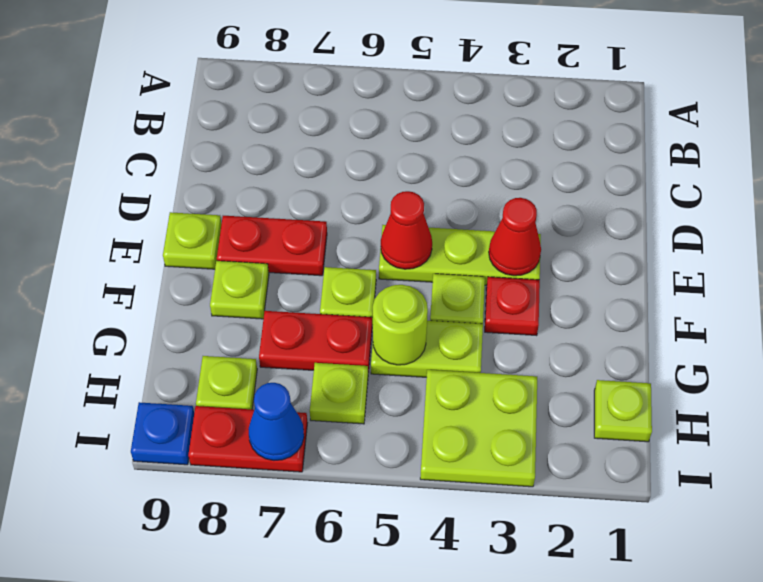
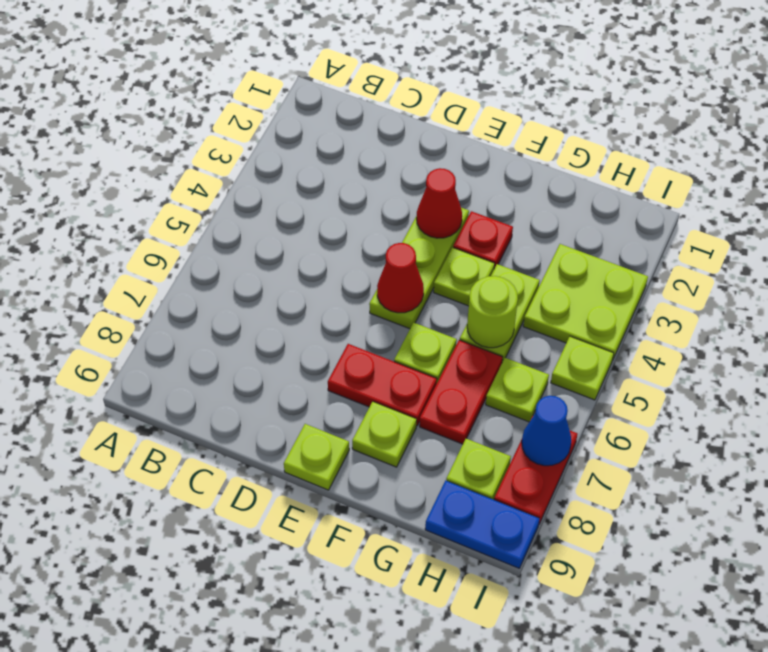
red 1x2 plate [217,216,327,276] -> red 1x2 plate turned to [328,344,437,426]
lime 1x1 plate [594,380,652,442] -> lime 1x1 plate moved to [551,336,614,400]
blue 1x1 plate [131,402,194,465] -> blue 1x2 plate [425,481,540,568]

